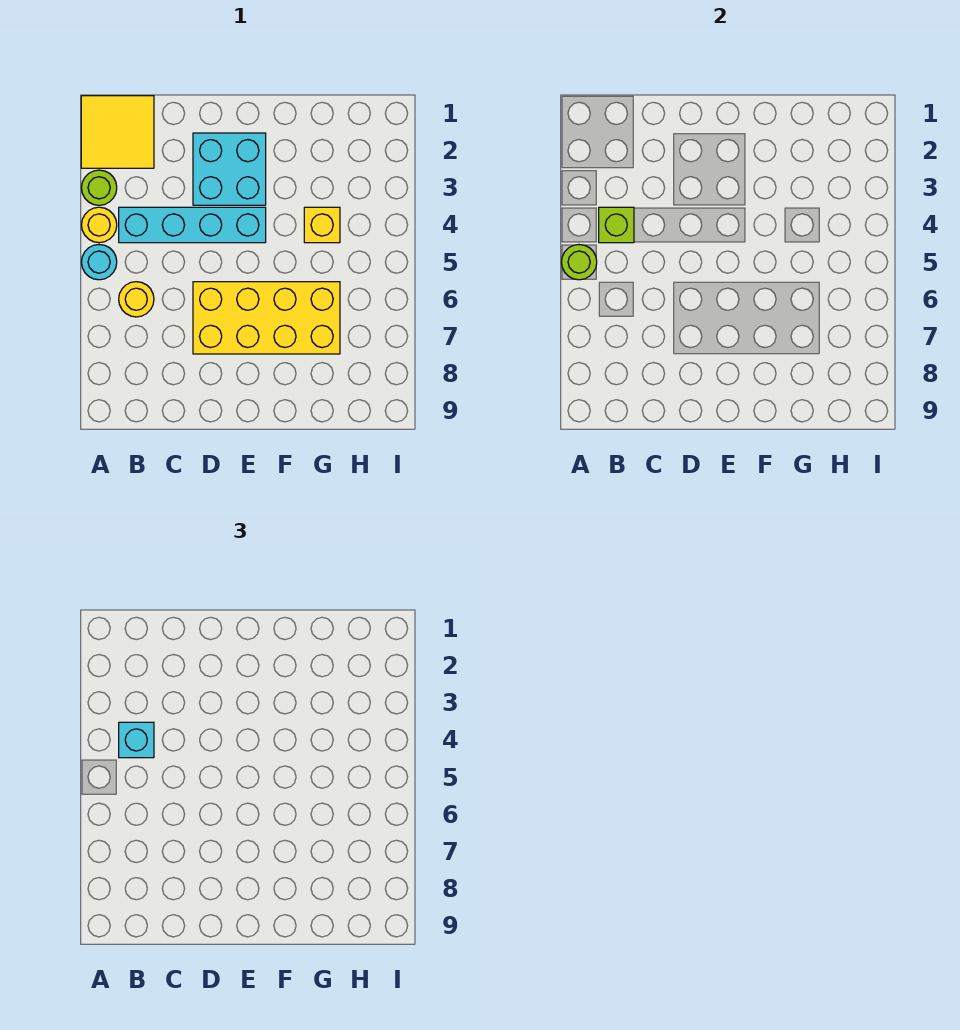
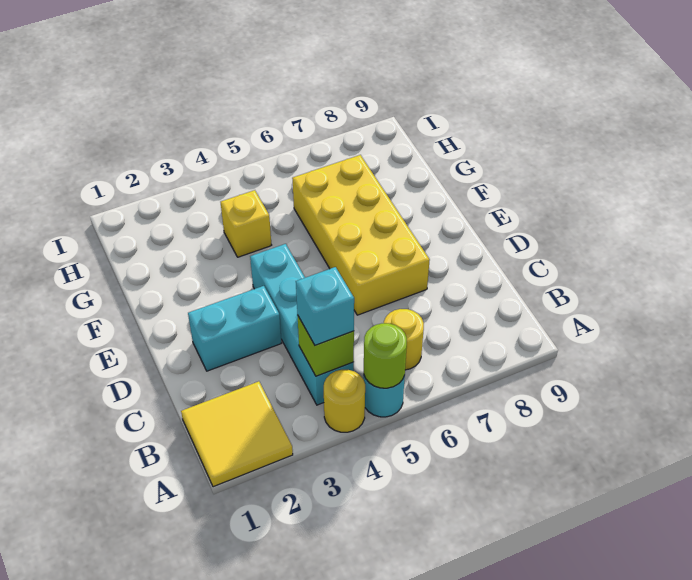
lime 1x1 round brick [81,170,117,205] -> none
cyan 2x2 brick [193,133,266,205] -> cyan 1x2 brick [188,286,281,371]

